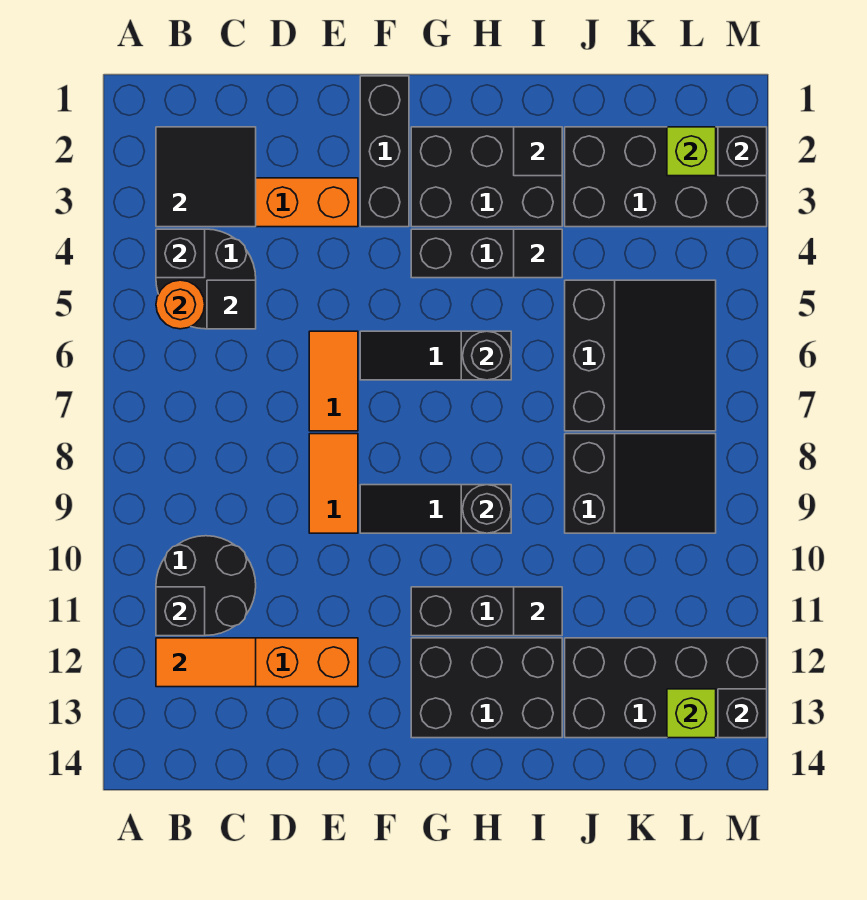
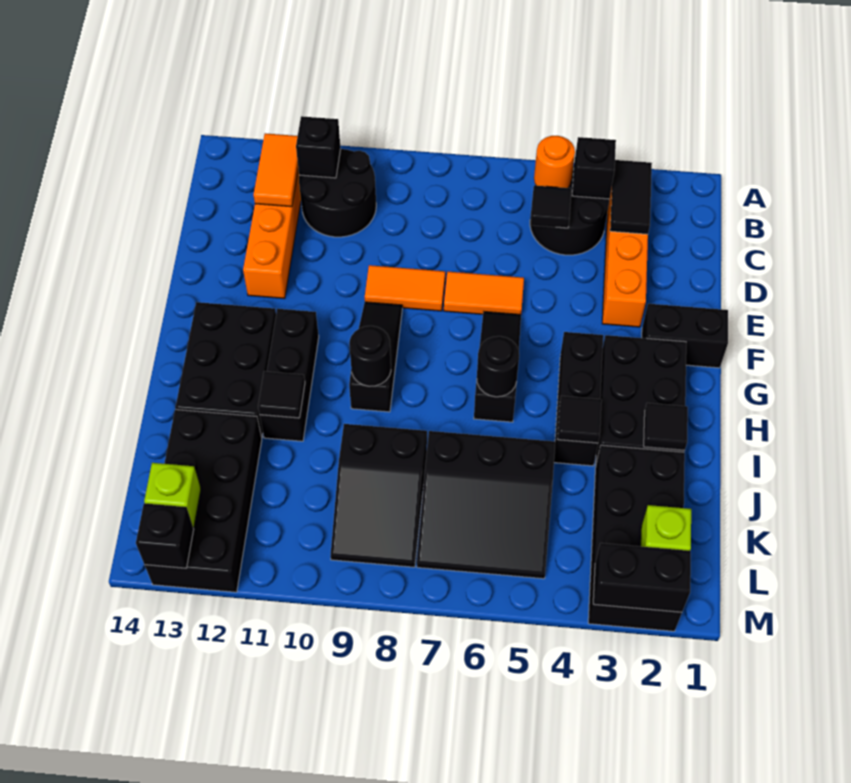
black 2x2 tile [156,127,256,227] -> black 1x2 tile [610,160,652,234]
black 1x3 brick [360,76,409,227] -> black 1x2 brick [642,304,728,368]
black 1x1 brick [718,127,767,176] -> black 1x2 brick [593,543,691,612]

